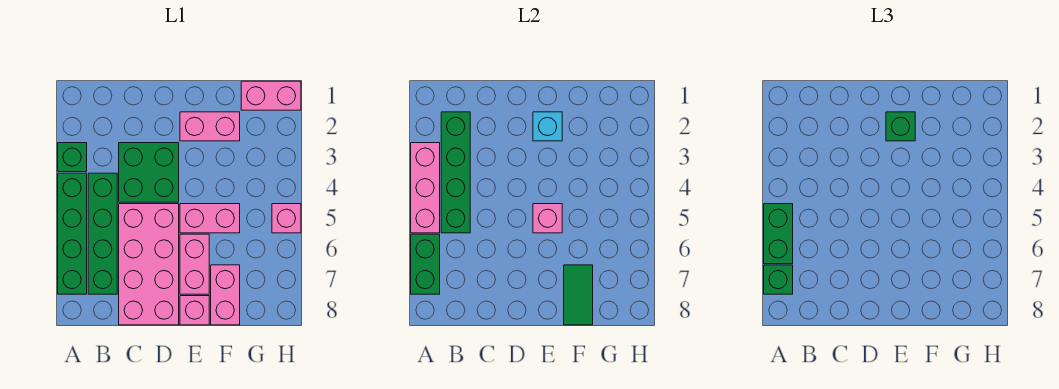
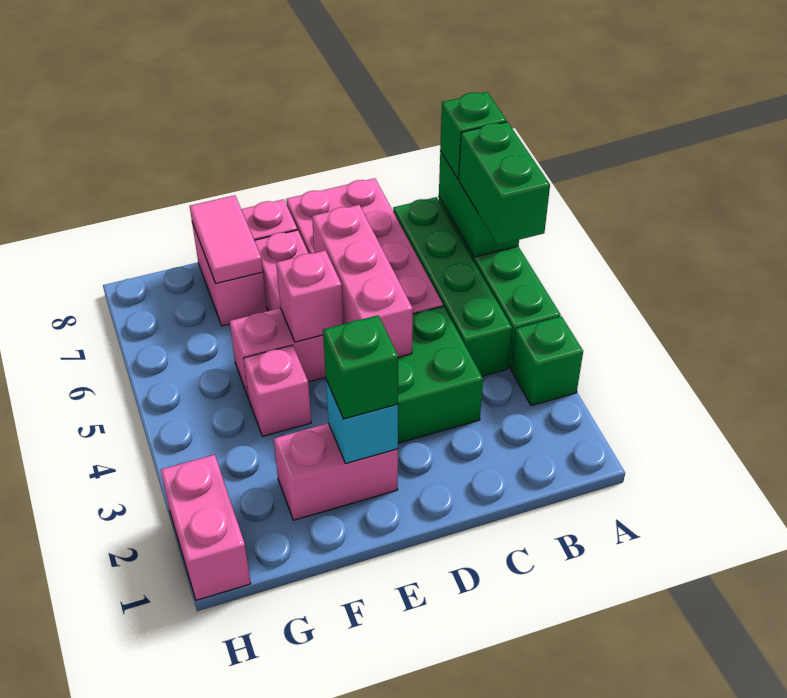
pink 1x3 brick [411,143,440,233] -> pink 1x3 brick moved to [312,205,413,357]
green 1x4 brick [441,112,470,233] -> none
green 1x2 tile [564,265,593,325] -> pink 1x2 tile [190,195,263,283]
pink 1x2 brick [241,81,301,110] -> pink 1x2 brick turned to [161,455,251,600]
pink 1x1 brick [272,204,301,233] -> pink 1x1 brick moved to [243,345,311,436]

